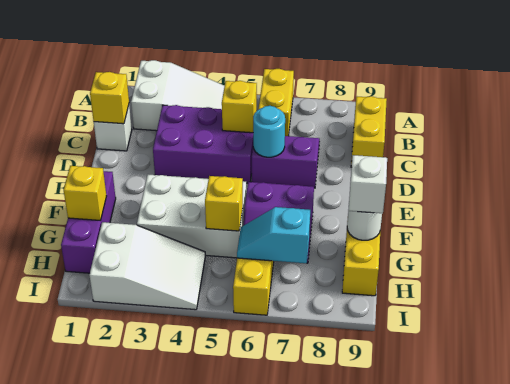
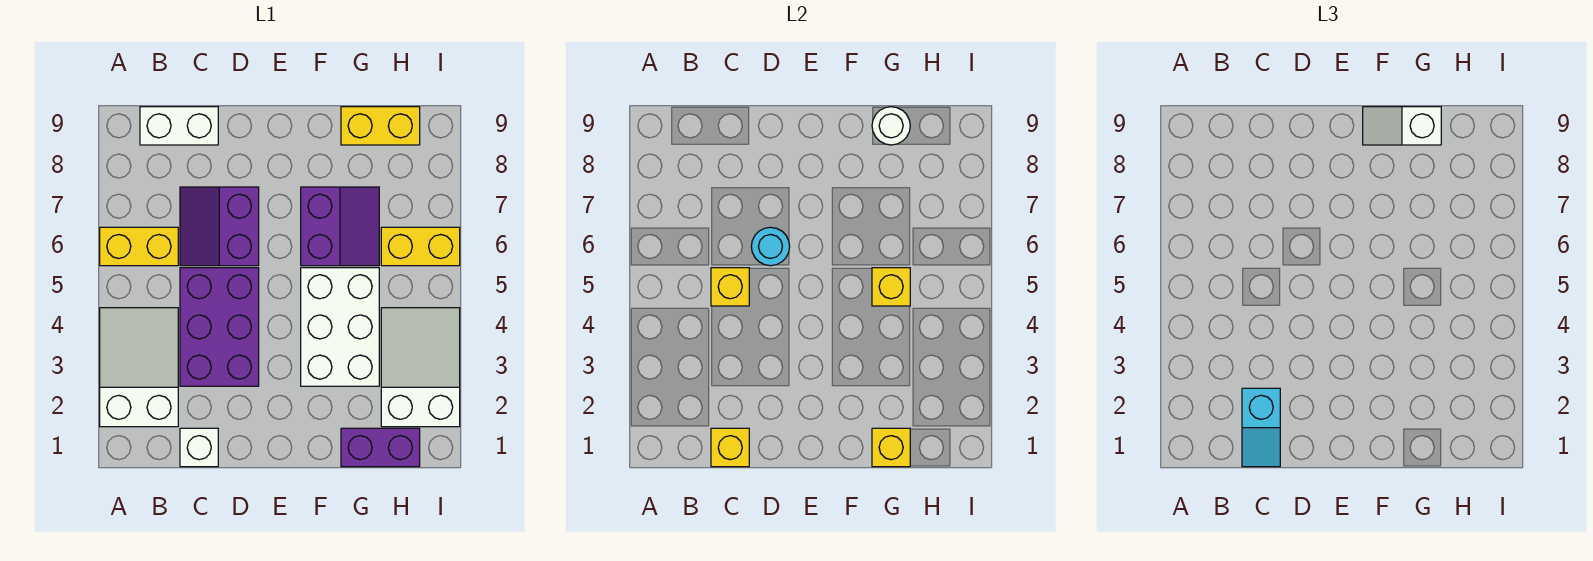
yellow 1x2 brick [351,96,387,167] -> white 1x2 brick [140,107,218,145]
purple 1x3 brick [61,171,116,273] -> purple 1x2 brick [341,428,420,467]
cyan 1x2 slope [237,207,310,263] -> cyan 1x2 slope moved to [1242,388,1280,467]

